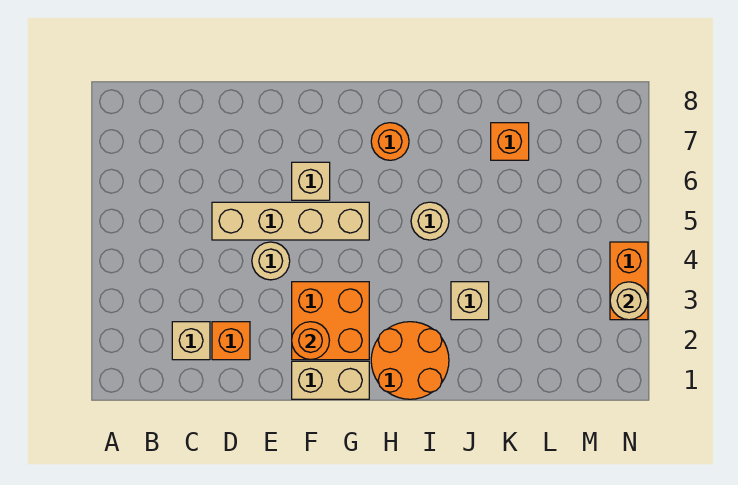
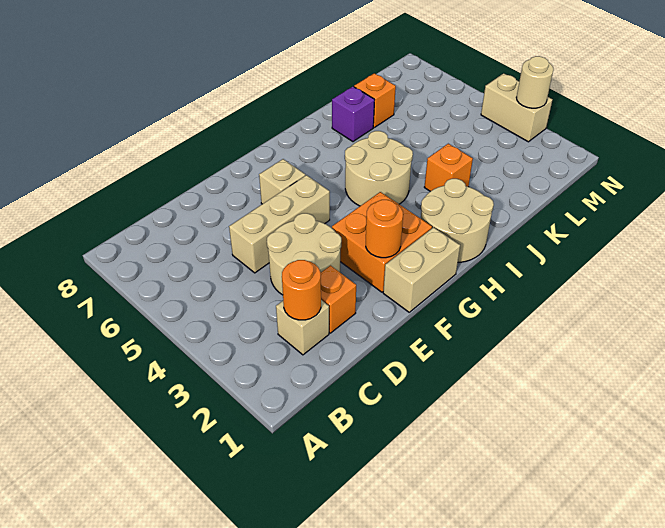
tan 1x4 brick [212,202,369,240] -> tan 1x3 brick [229,175,330,273]
tan 1x1 round brick [252,242,290,280] -> tan 2x2 round brick [267,213,341,295]
orange 2x2 round brick [371,322,449,399] -> tan 2x2 round brick [421,179,494,262]
orange 1x1 round brick [371,123,409,160] -> orange 1x1 round brick moved to [282,260,321,320]
tan 1x1 round brick [411,202,449,240] -> tan 2x2 round brick [345,131,413,206]
tan 1x1 brick [451,282,489,320] -> orange 1x1 brick [424,144,473,191]
none -> purple 1x1 brick [332,87,375,142]
orange 1x2 brick [610,242,648,320] -> tan 1x2 brick [481,73,552,142]

